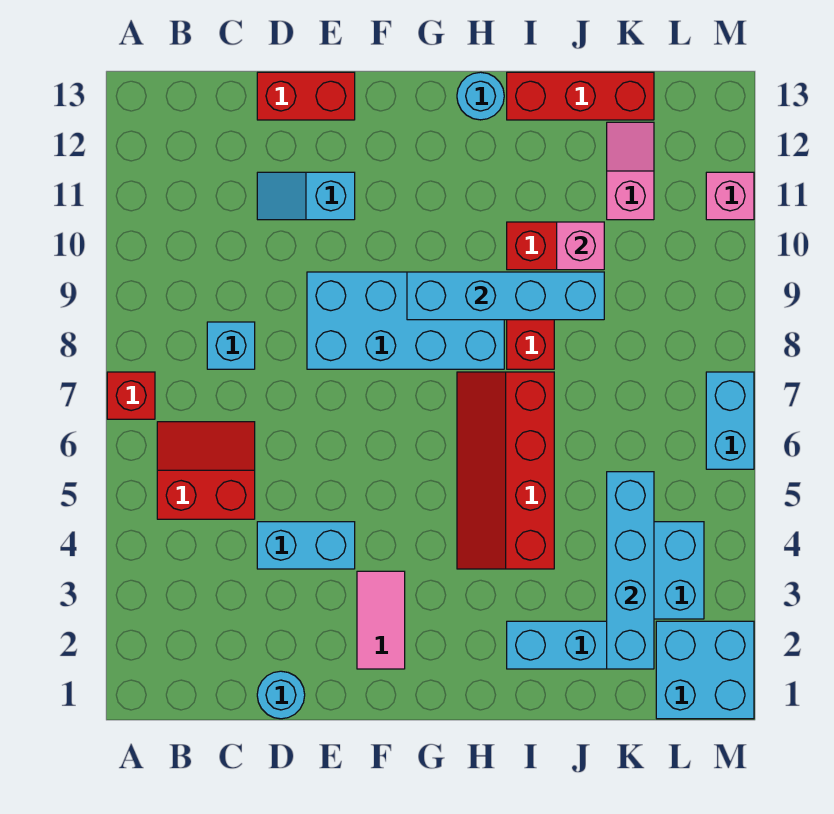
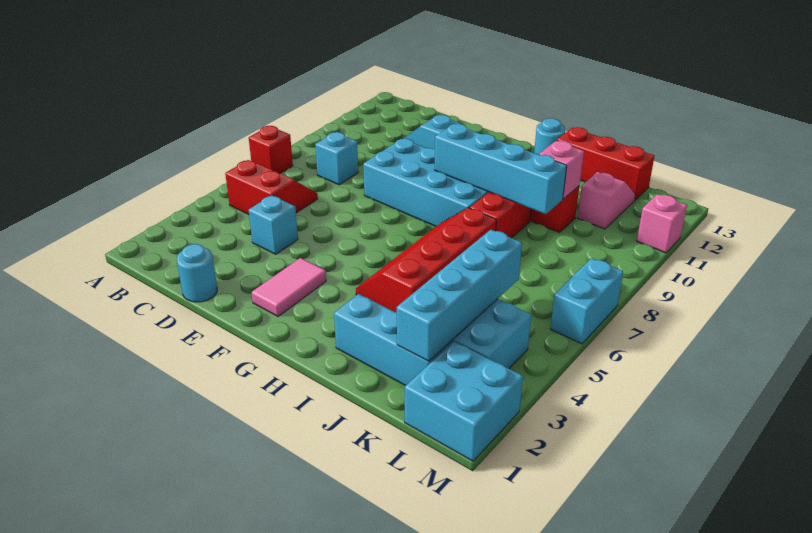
cyan 1x2 brick [257,522,355,569] -> cyan 1x1 brick [249,195,298,254]
red 1x2 brick [257,72,355,120] -> none

